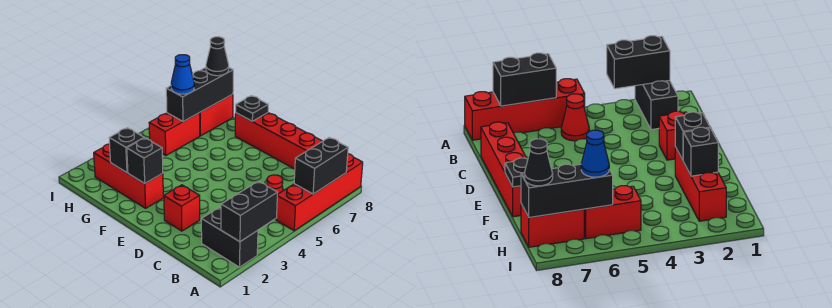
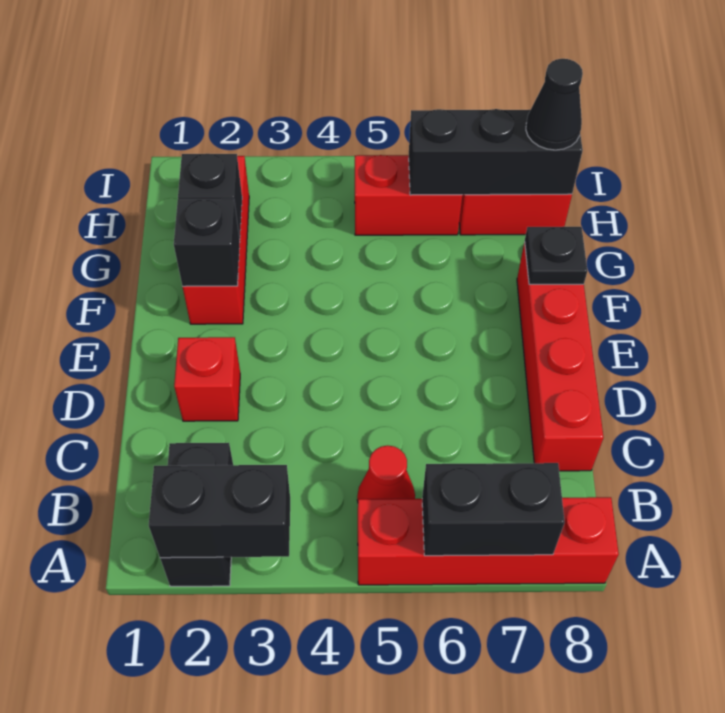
blue 1x1 cone [171,55,194,94] -> none

